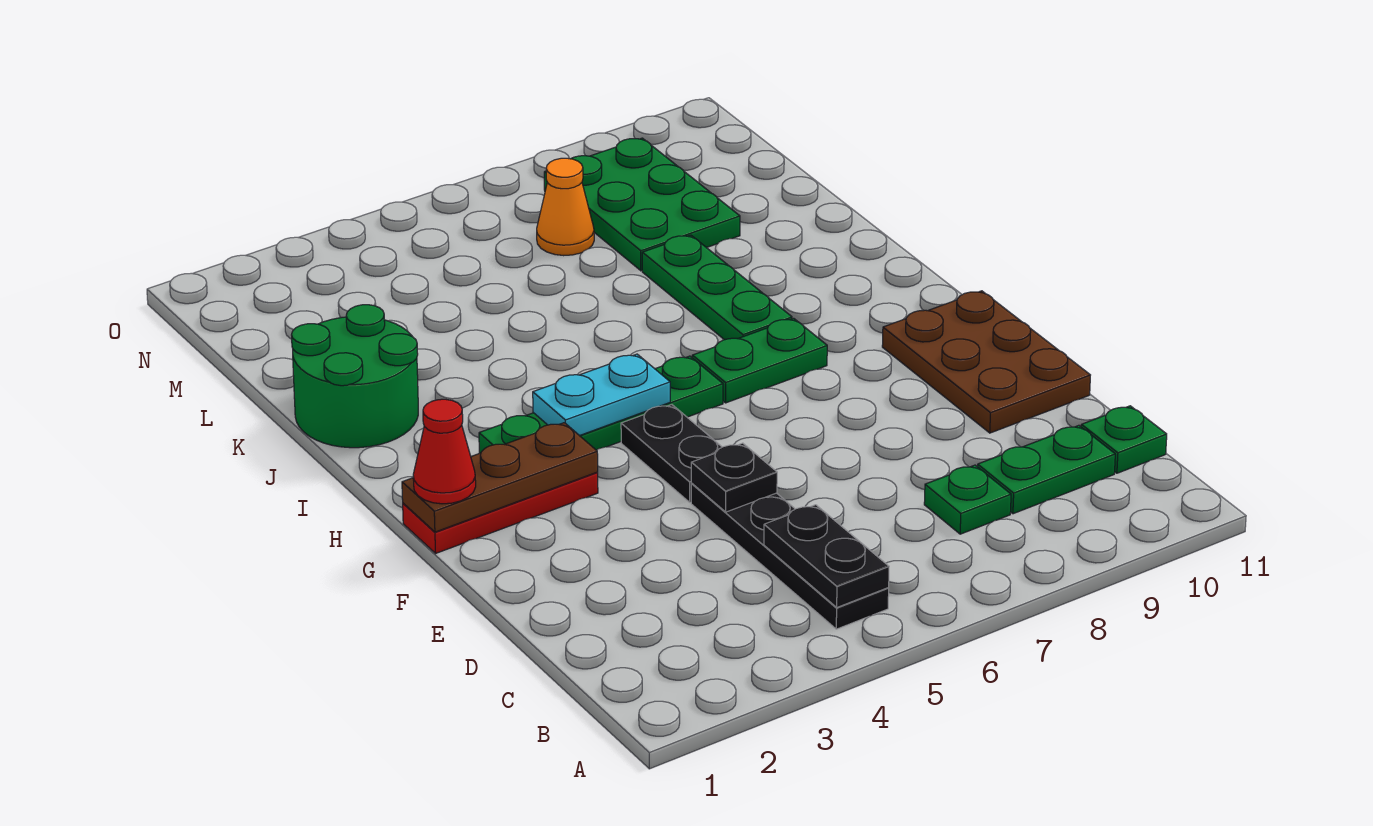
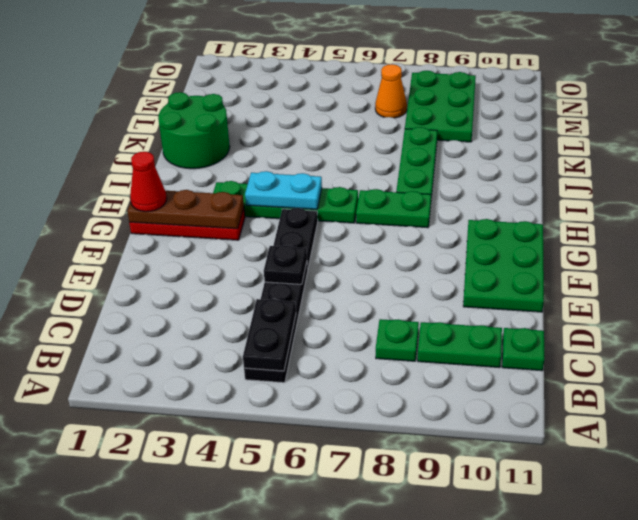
brown 2x3 plate [882,291,1090,433] -> green 2x3 plate [463,219,544,312]

